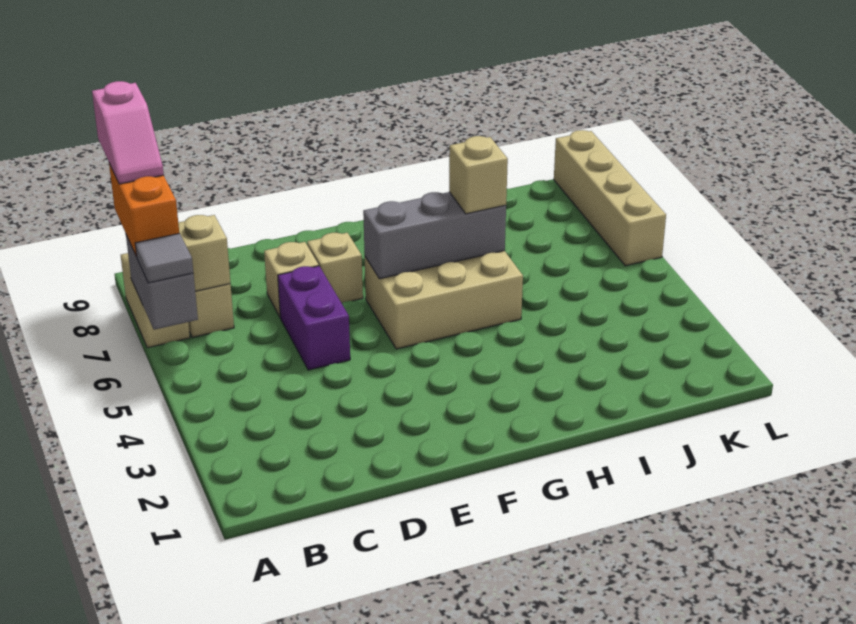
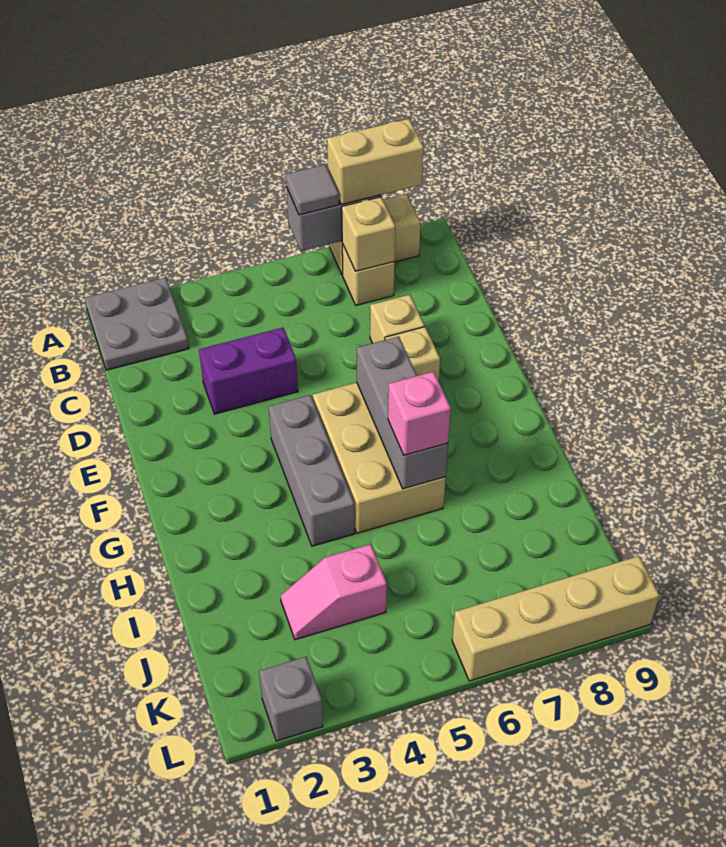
none -> grey 2x2 plate [85,277,189,370]
orange 1x2 brick [109,164,179,257] -> tan 1x2 brick [327,119,424,205]
pink 1x2 slope [92,81,164,184] -> pink 1x2 slope moved to [281,544,387,640]
purple 1x2 brick [278,266,350,370] -> purple 1x2 brick moved to [199,328,298,414]
none -> grey 1x3 brick [269,395,355,546]
tan 1x1 brick [449,136,508,214] -> pink 1x1 brick [388,371,451,455]
none -> grey 1x1 brick [259,657,323,741]

